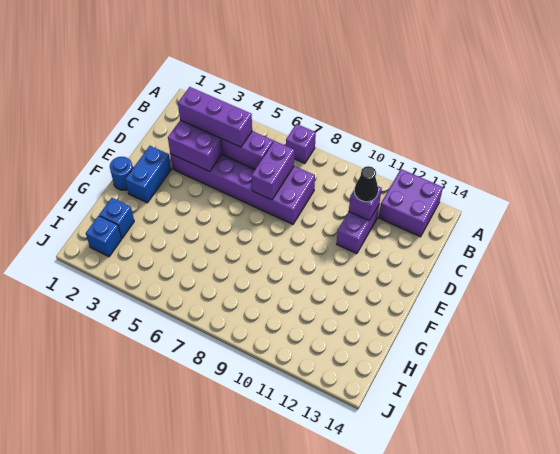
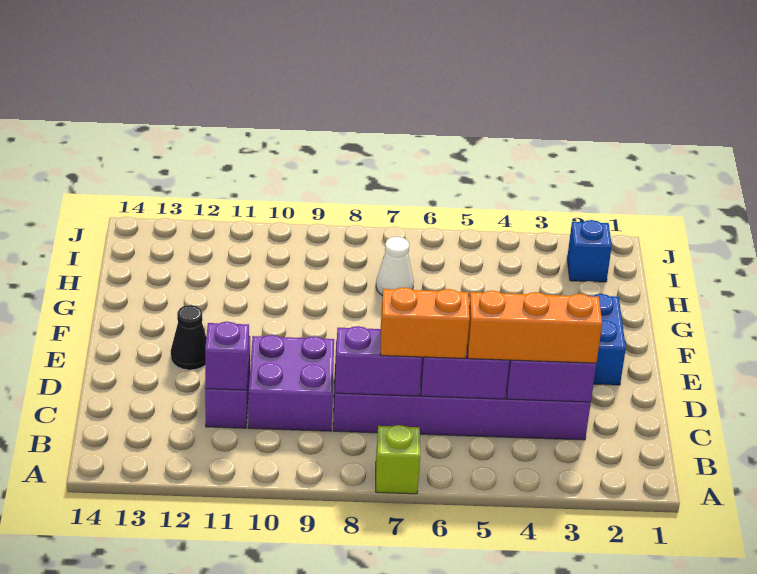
purple 1x1 brick [286,124,316,163] -> lime 1x1 brick [376,425,420,494]
purple 2x2 brick [379,169,443,237] -> purple 2x2 brick moved to [248,335,334,431]
purple 1x3 brick [178,87,252,147] -> orange 1x3 brick [467,291,602,363]
none -> orange 1x2 brick [381,287,470,359]
purple 1x2 brick [252,141,294,200] -> purple 1x2 brick turned to [335,326,422,396]
black 1x1 cone [354,166,378,202] -> black 1x1 cone moved to [171,305,206,370]
blue 1x1 round brick [110,157,133,190] -> none
blue 1x1 brick [99,198,134,238] -> none
none -> white 1x1 cone [376,237,414,296]

